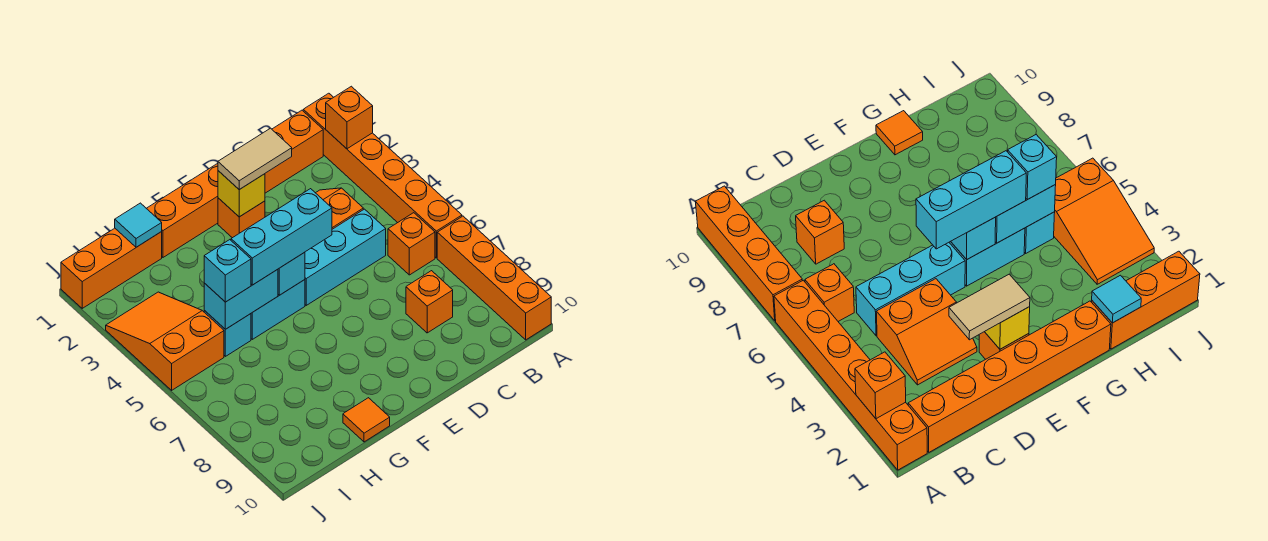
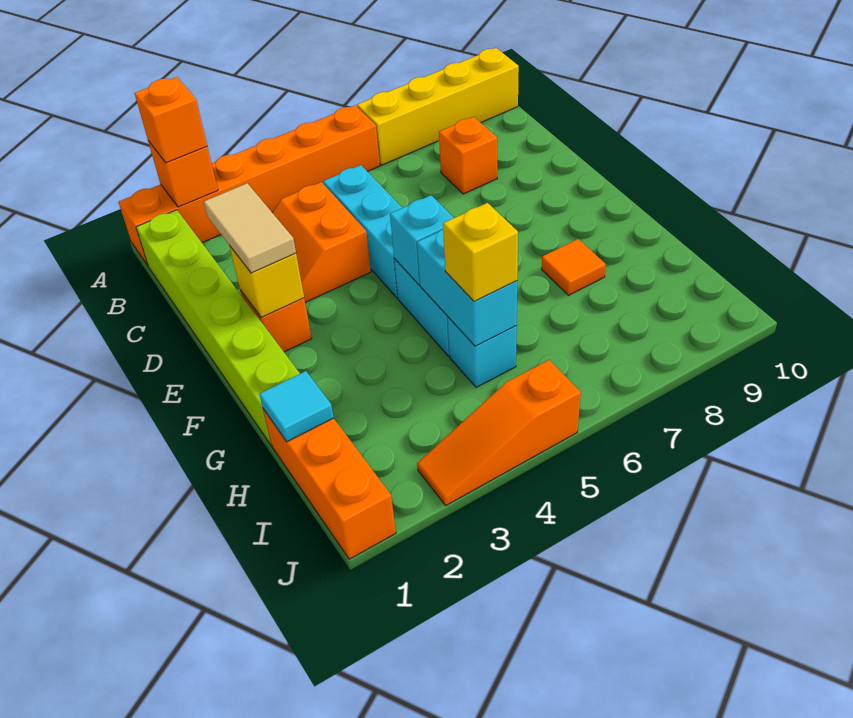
orange 1x4 brick [437,216,551,340] -> yellow 1x4 brick [357,48,519,165]
orange 1x6 brick [146,110,323,257] -> lime 1x6 brick [136,210,300,446]
orange 1x1 brick [388,213,435,275] -> orange 1x1 brick moved to [135,77,207,163]
cyan 1x3 brick [231,189,332,285] -> none
orange 1x1 tile [343,398,390,442] -> orange 1x1 tile moved to [542,239,606,295]
cyan 1x1 brick [204,240,251,302] -> yellow 1x1 brick [443,203,518,301]
orange 2x3 slope [106,292,224,390] -> orange 1x3 slope [417,360,581,505]

